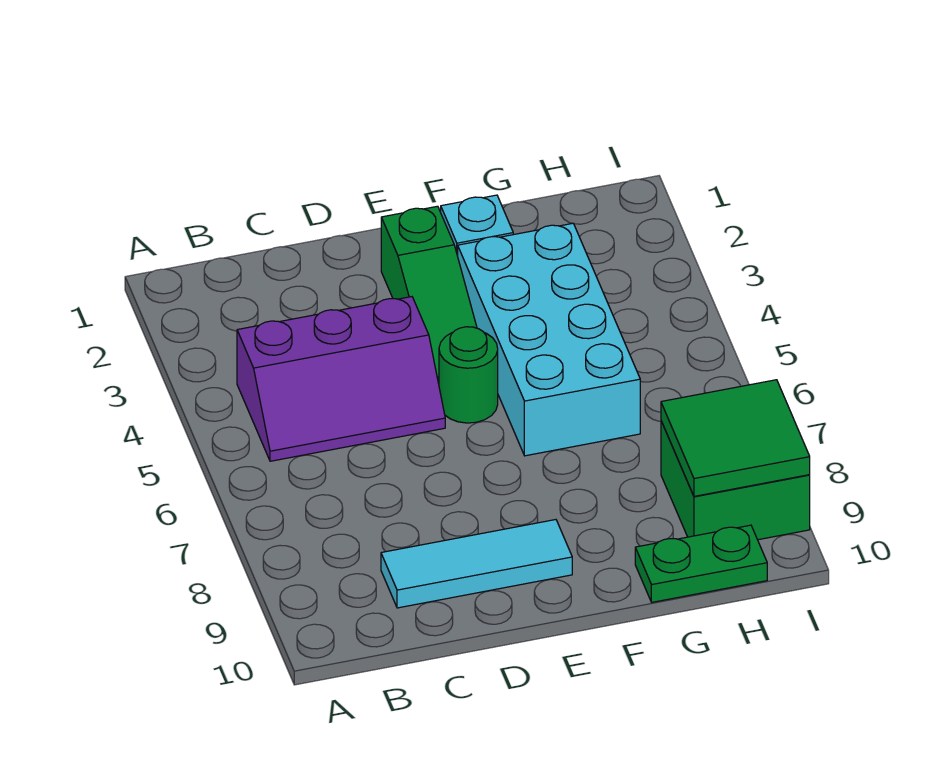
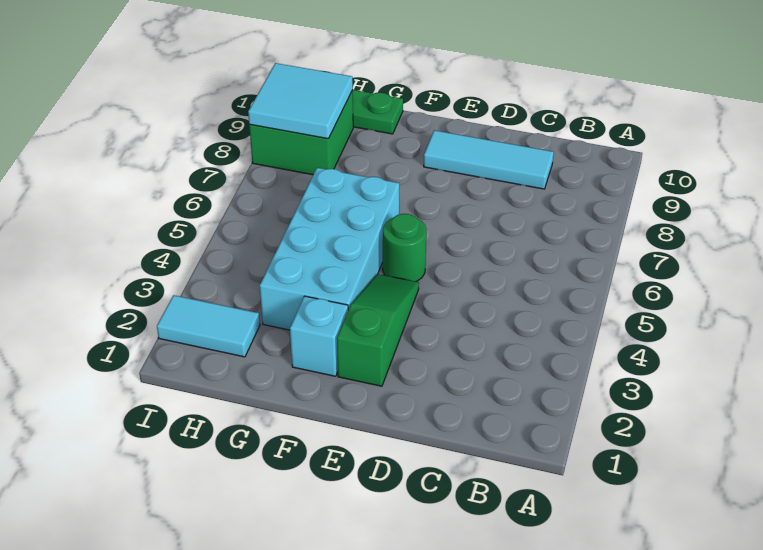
purple 2x3 slope [237,297,445,461] -> none
none -> cyan 1x2 tile [157,295,260,357]
green 2x2 tile [661,380,810,496] -> cyan 2x2 tile [248,63,353,139]

